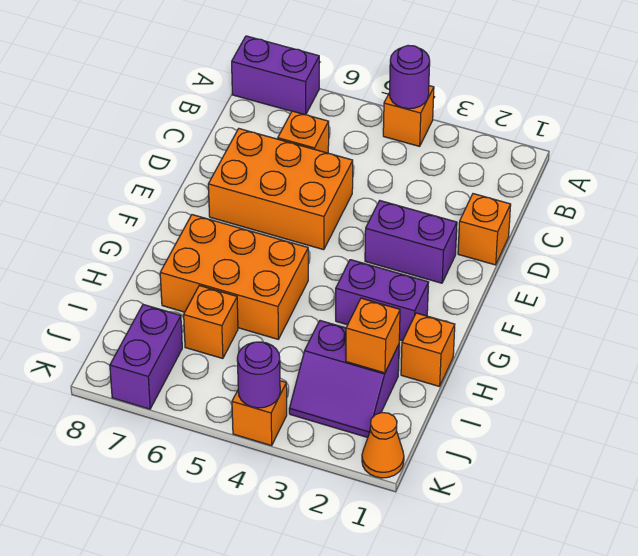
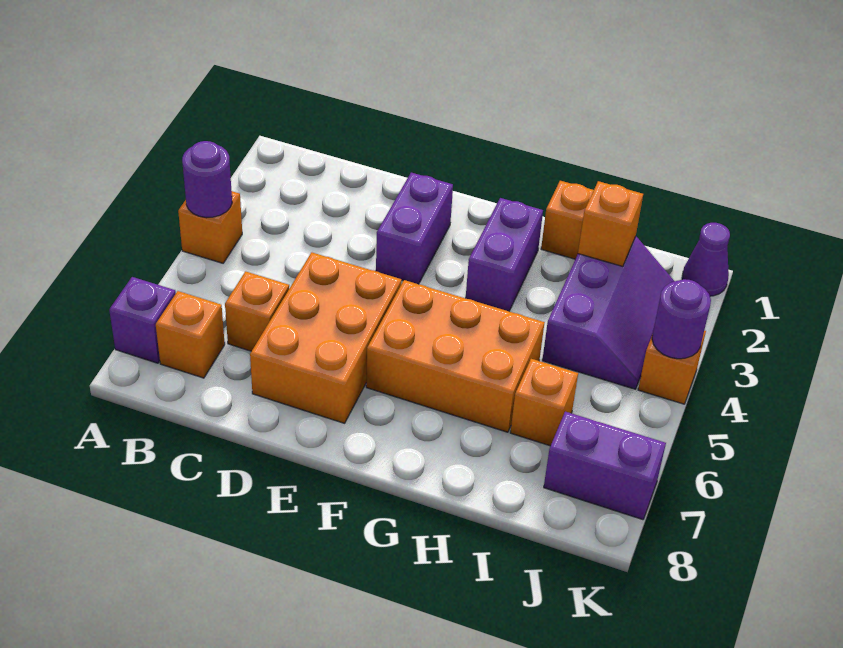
purple 1x2 brick [232,36,319,115] -> purple 1x1 brick [109,277,176,363]
orange 1x1 brick [458,194,511,265] -> orange 1x1 brick moved to [156,291,225,378]
orange 2x3 brick [160,215,308,339] -> orange 2x3 brick turned to [366,280,545,432]
purple 2x2 slope [289,321,399,438] -> purple 2x3 slope [542,236,675,389]
orange 1x1 cone [362,413,404,478] -> purple 1x1 cone [682,223,730,296]

